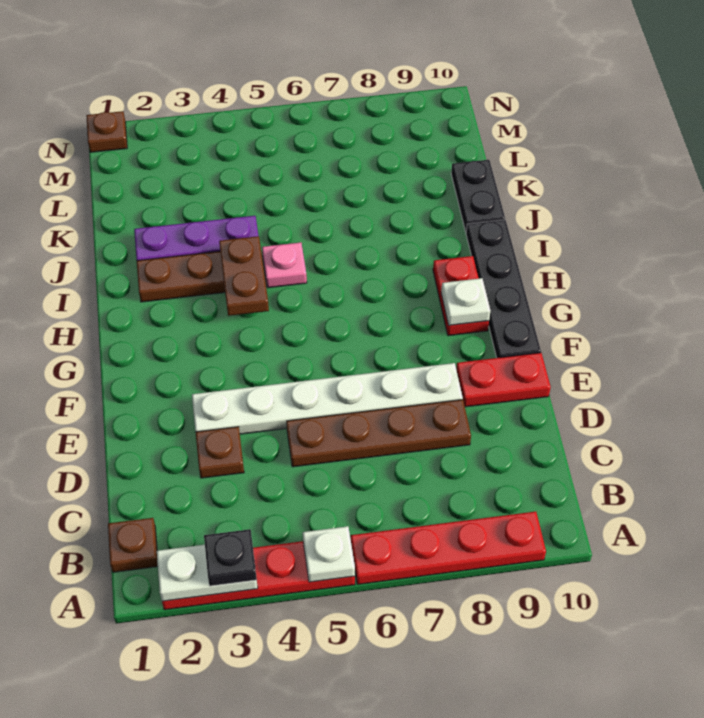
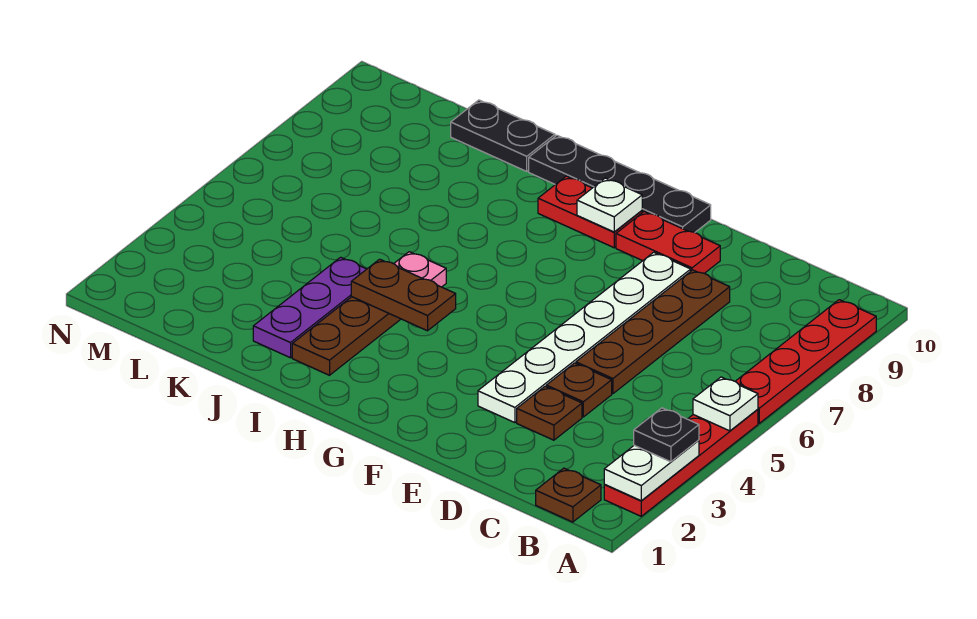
red 1x2 plate [456,353,551,407] -> red 1x2 plate turned to [616,211,720,273]
brown 1x1 plate [86,111,127,152] -> brown 1x1 plate moved to [546,363,612,417]

